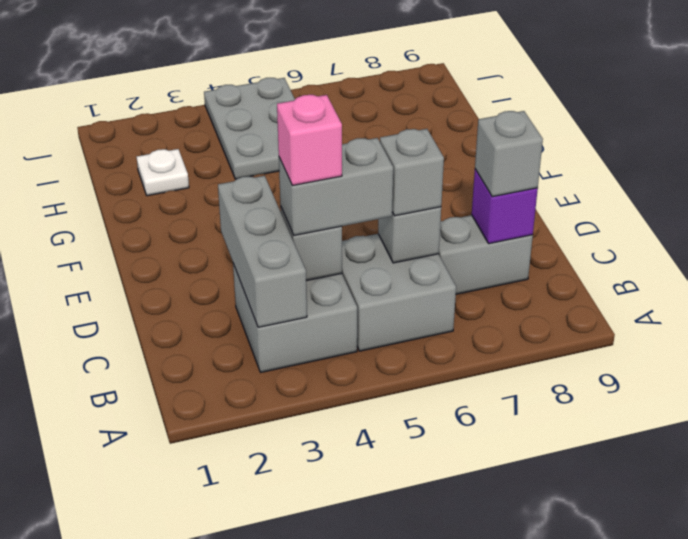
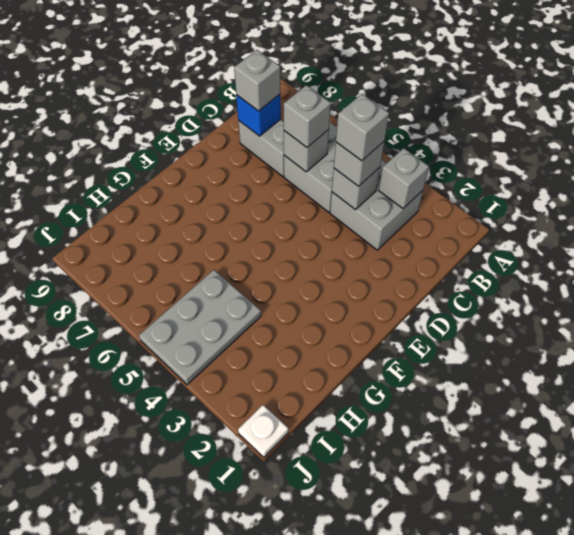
grey 1x3 brick [218,176,307,327] -> grey 1x1 brick [379,148,429,208]
grey 1x2 brick [279,138,393,235] -> grey 1x1 brick [334,142,384,186]
pink 1x1 brick [277,95,342,185] -> grey 1x1 brick [336,94,389,161]
purple 1x1 brick [472,169,538,244] -> blue 1x1 brick [236,94,281,136]
white 1x1 plate [137,149,189,196] -> white 1x1 plate moved to [238,405,288,457]

